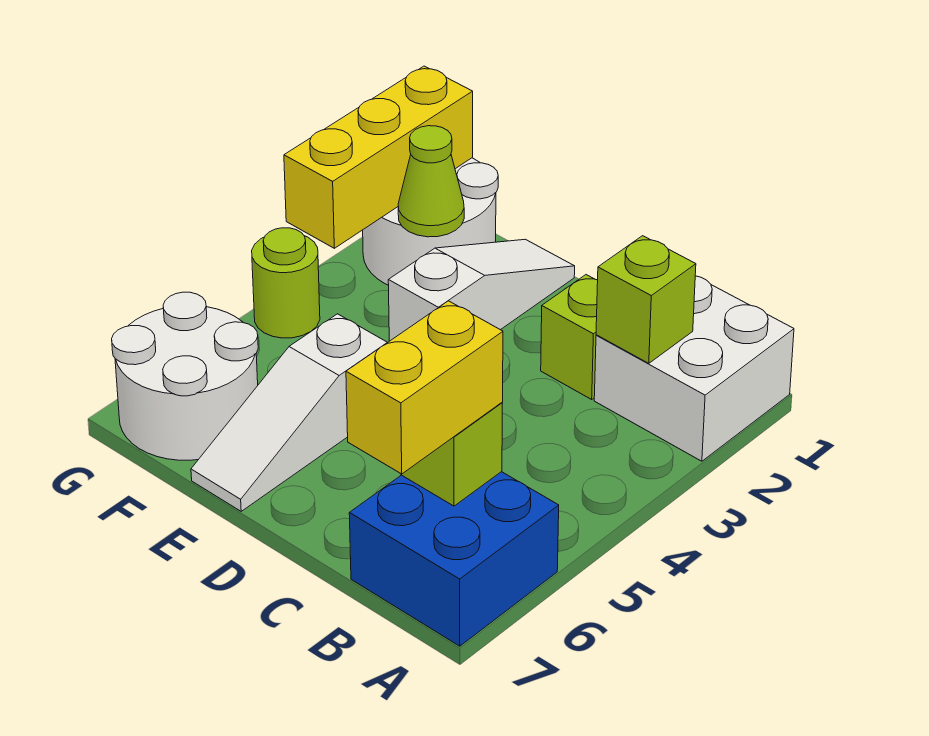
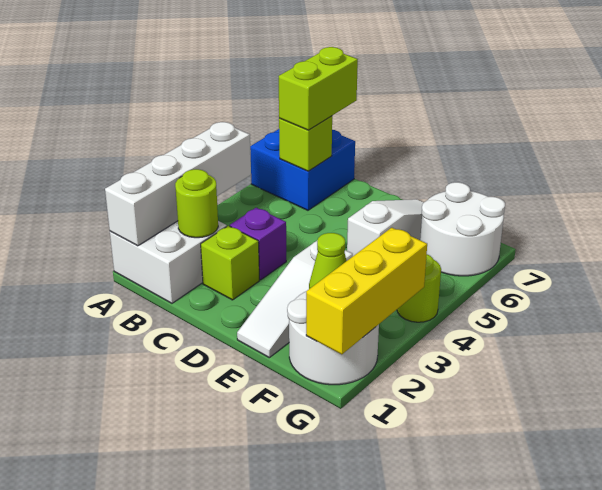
none -> white 1x4 brick [105,122,251,246]
lime 1x1 brick [596,236,696,363] -> lime 1x1 round brick [175,169,218,238]
yellow 1x2 brick [346,301,503,474] -> lime 1x2 brick [279,47,358,130]
none -> purple 1x1 brick [230,208,286,280]

